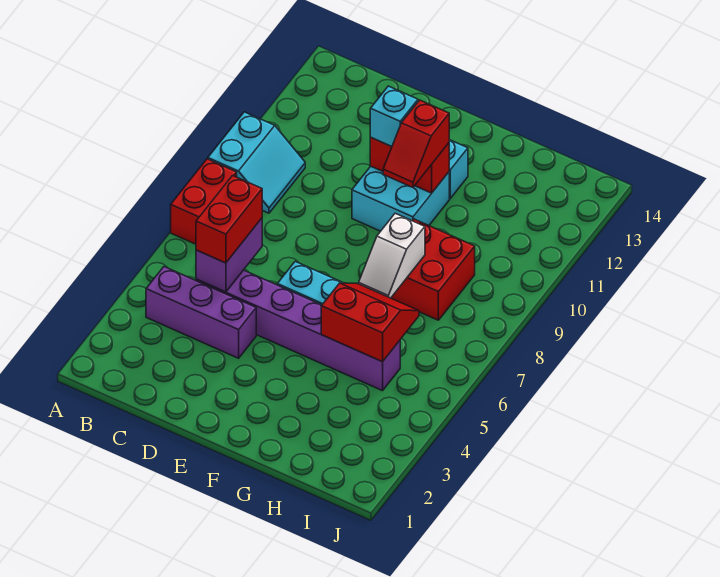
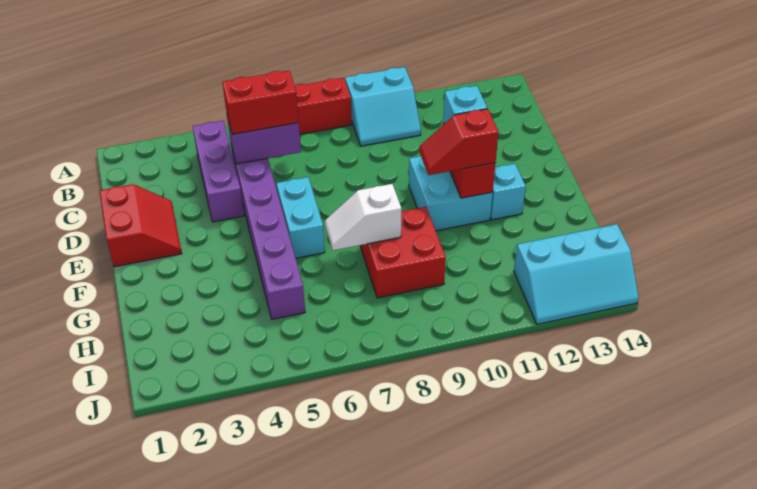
red 2x2 slope [321,283,419,362] -> red 2x2 slope moved to [100,184,182,267]
none -> cyan 2x3 slope [514,224,638,324]

